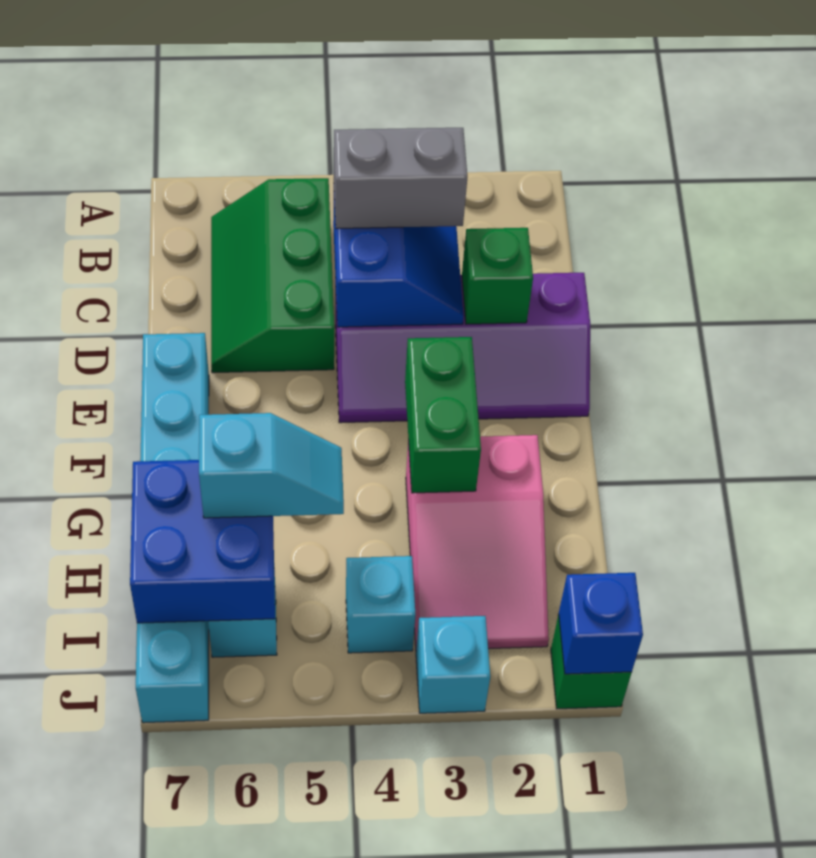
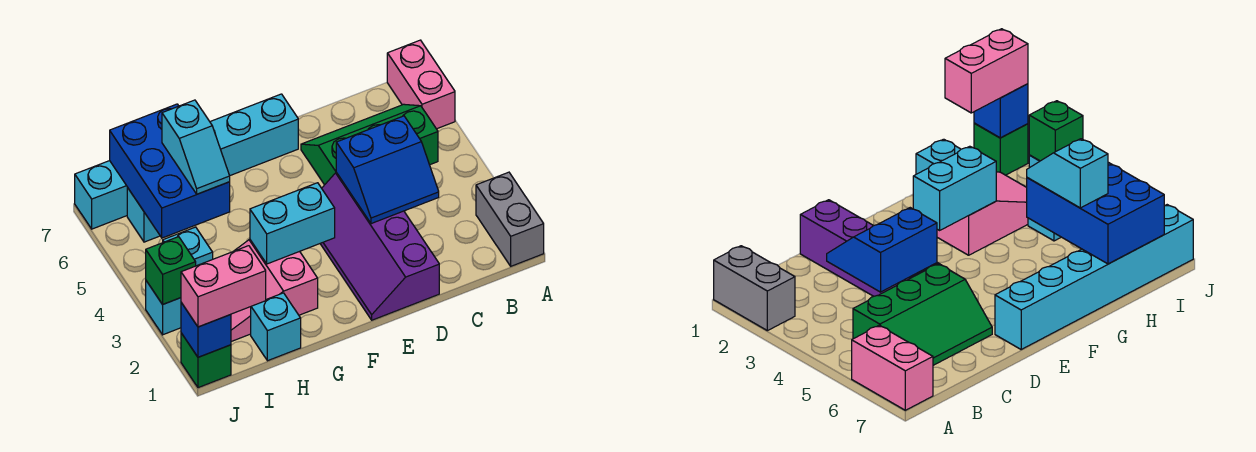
none -> pink 1x2 brick [387,40,455,129]
grey 1x2 brick [334,128,468,229] -> grey 1x2 brick moved to [476,172,544,266]
green 1x1 brick [462,228,533,324] -> green 1x1 brick moved to [146,237,196,304]
green 1x2 brick [405,337,481,493] -> cyan 1x2 brick [250,183,335,264]
none -> cyan 1x1 brick [251,293,301,361]
blue 2x2 brick [130,460,275,623] -> blue 2x3 brick [110,104,230,238]
none -> pink 1x2 brick [181,246,266,327]

